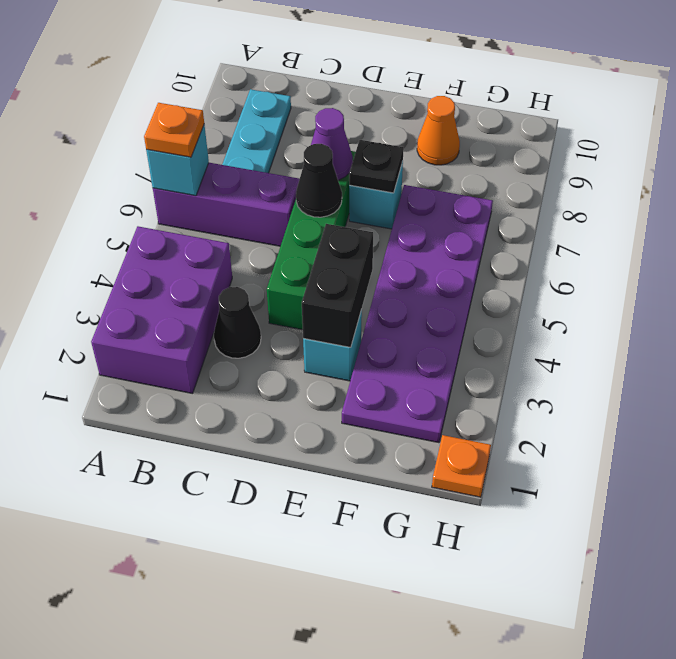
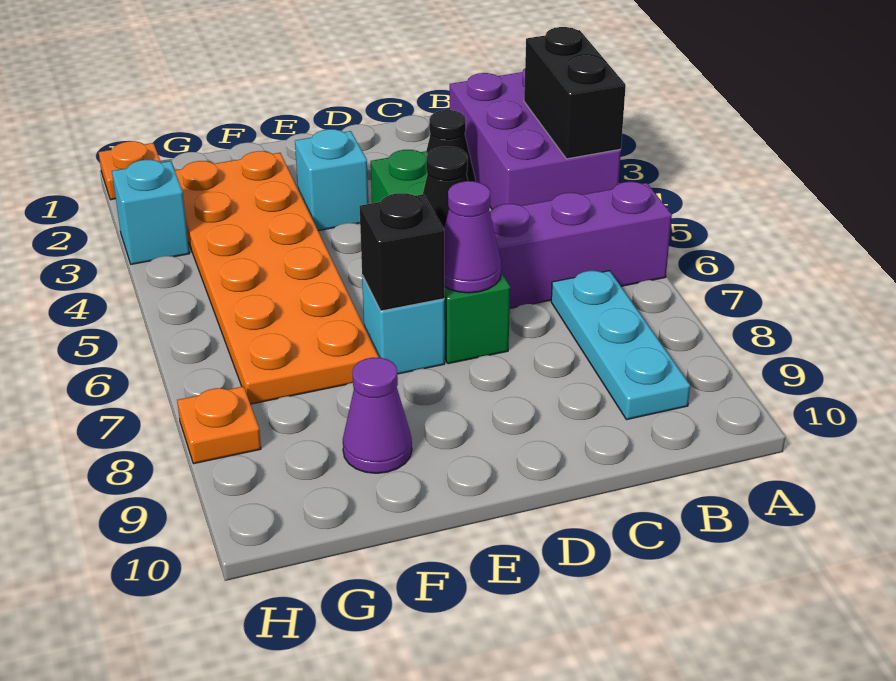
cyan 1x1 brick [146,125,209,196] -> cyan 1x1 brick moved to [112,160,190,264]
orange 1x1 plate [144,103,204,157] -> orange 1x1 plate moved to [177,386,261,464]
black 1x2 brick [302,224,373,347] -> black 1x2 brick moved to [524,27,626,159]
black 1x1 plate [349,140,404,193] -> black 1x1 brick [359,193,444,311]
purple 2x6 plate [342,185,493,443] -> orange 2x6 plate [175,151,379,404]
orange 1x1 cone [417,96,460,165] -> purple 1x1 cone [343,357,412,473]

